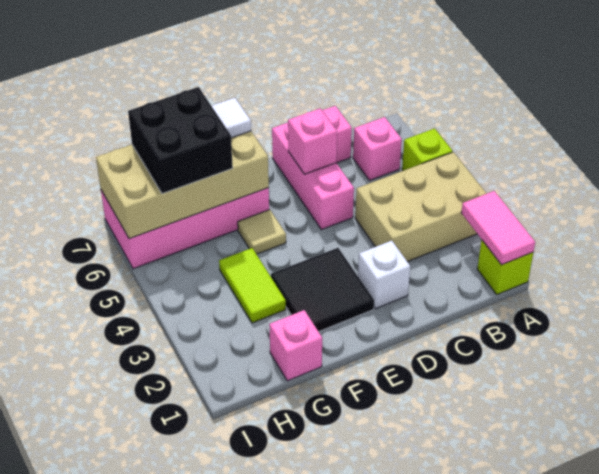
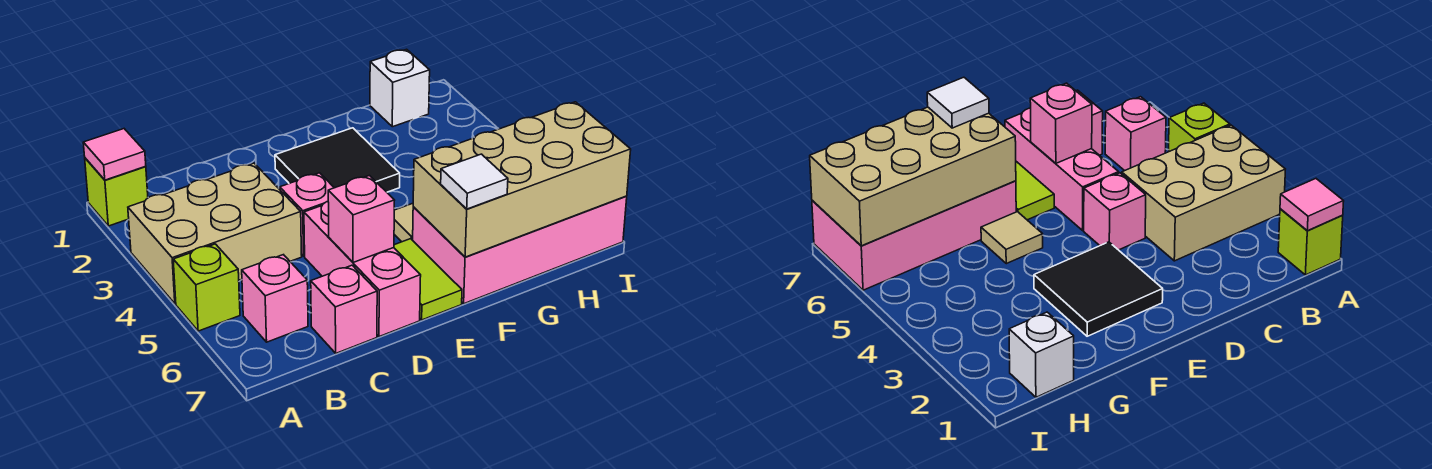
pink 1x2 tile [461,191,535,265] -> pink 1x1 tile [83,129,146,180]
white 1x1 brick [358,241,410,309] -> white 1x1 brick moved to [370,49,430,127]
pink 1x1 brick [269,310,322,381] -> pink 1x1 brick moved to [280,173,334,256]
lime 1x2 tile [219,248,286,323] -> lime 1x2 tile moved to [394,239,462,320]
black 2x2 brick [128,87,233,194] -> none

